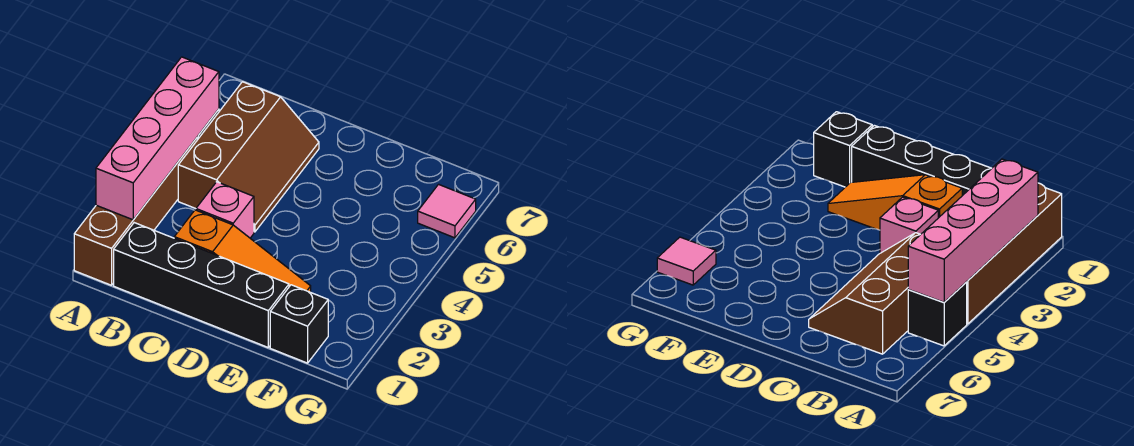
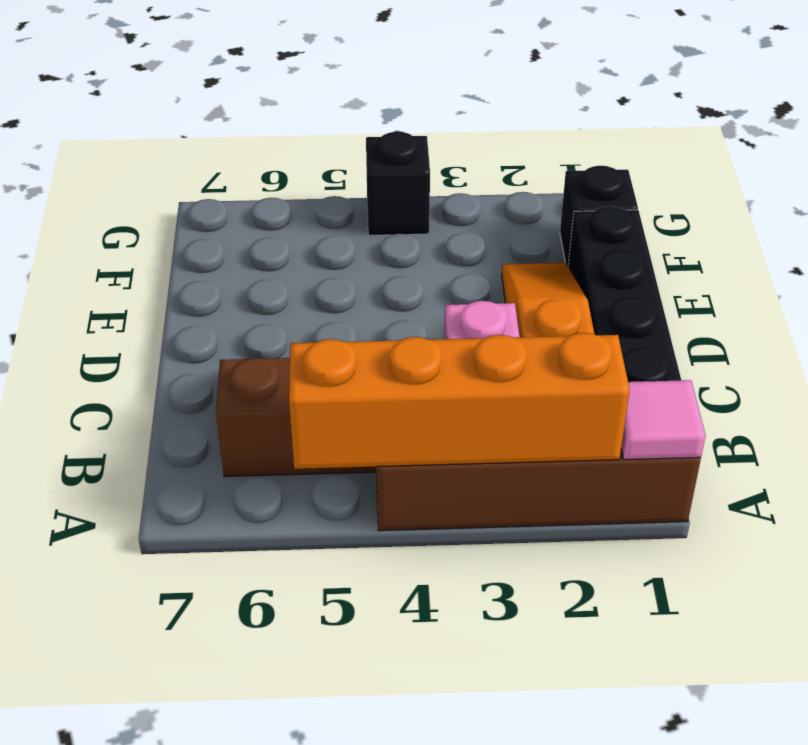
pink 1x4 brick [96,57,219,220] -> orange 1x4 brick [289,333,630,469]
black 1x1 brick [908,282,967,346] -> black 1x1 brick moved to [366,132,430,236]
pink 1x1 tile [418,184,476,238] -> pink 1x1 tile moved to [621,380,706,460]

